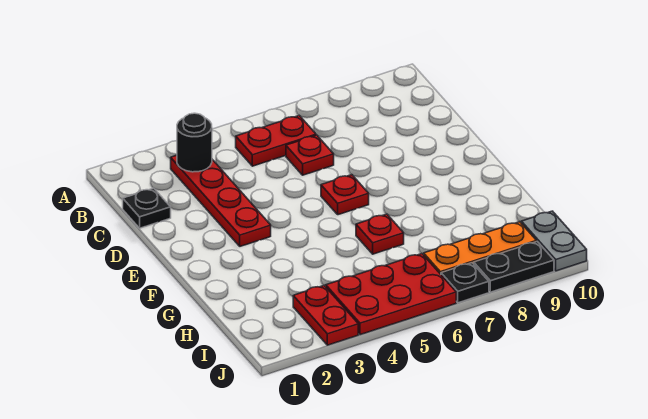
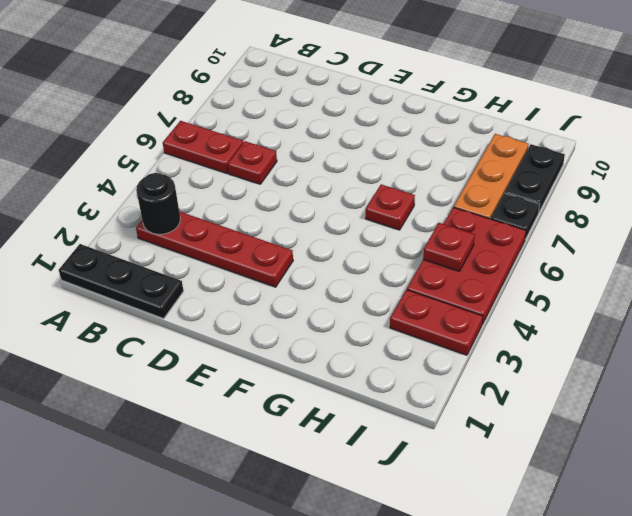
red 1x2 plate [236,116,316,166] -> red 1x2 plate turned to [163,121,243,173]
black 1x1 plate [123,188,171,228] -> black 1x3 plate [59,244,184,319]
red 1x1 plate [321,175,369,215] -> red 1x1 plate moved to [423,223,475,271]
grey 1x2 plate [521,211,587,271] -> none

